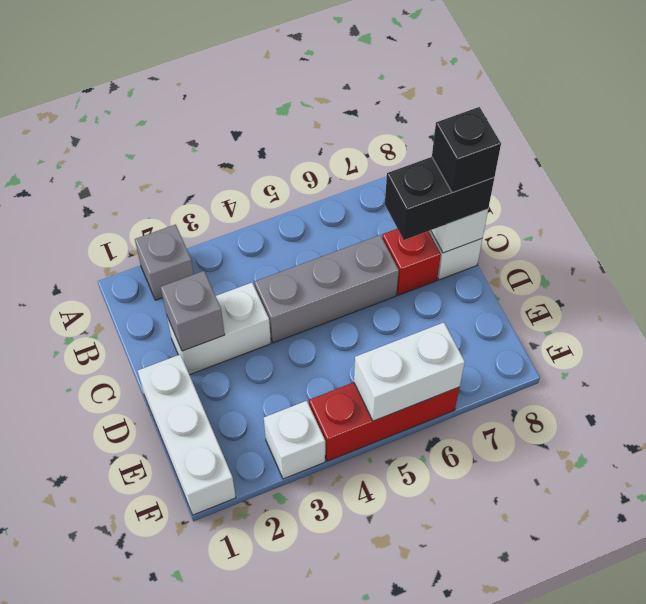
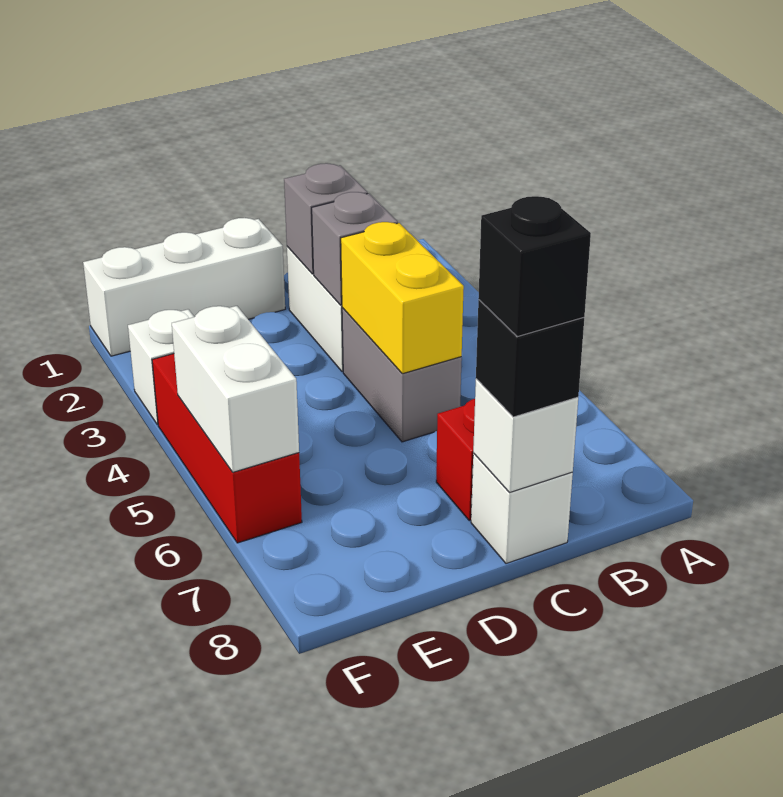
grey 1x1 brick [135,224,194,300] -> grey 1x1 brick moved to [312,192,398,305]
grey 1x3 brick [254,235,399,343] -> grey 1x2 brick [342,308,462,442]
none -> yellow 1x2 brick [341,222,464,374]
black 1x2 brick [385,157,494,240] -> black 1x1 brick [476,300,584,417]

